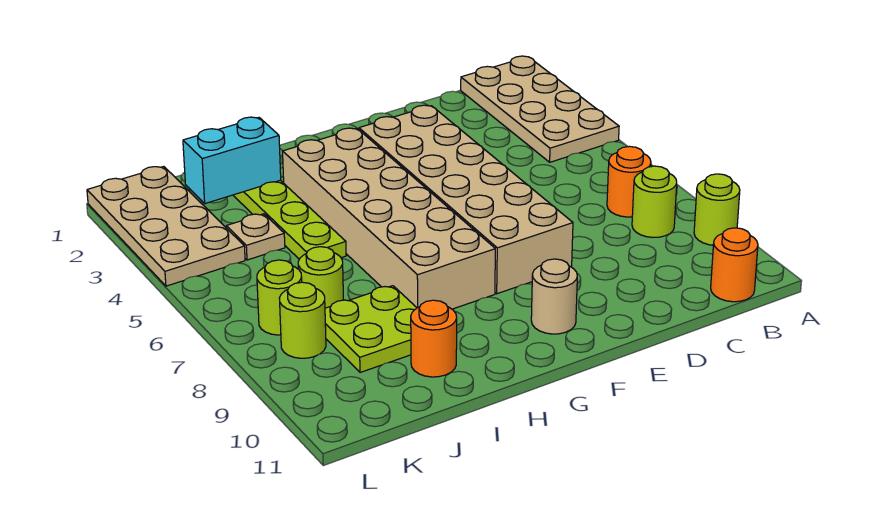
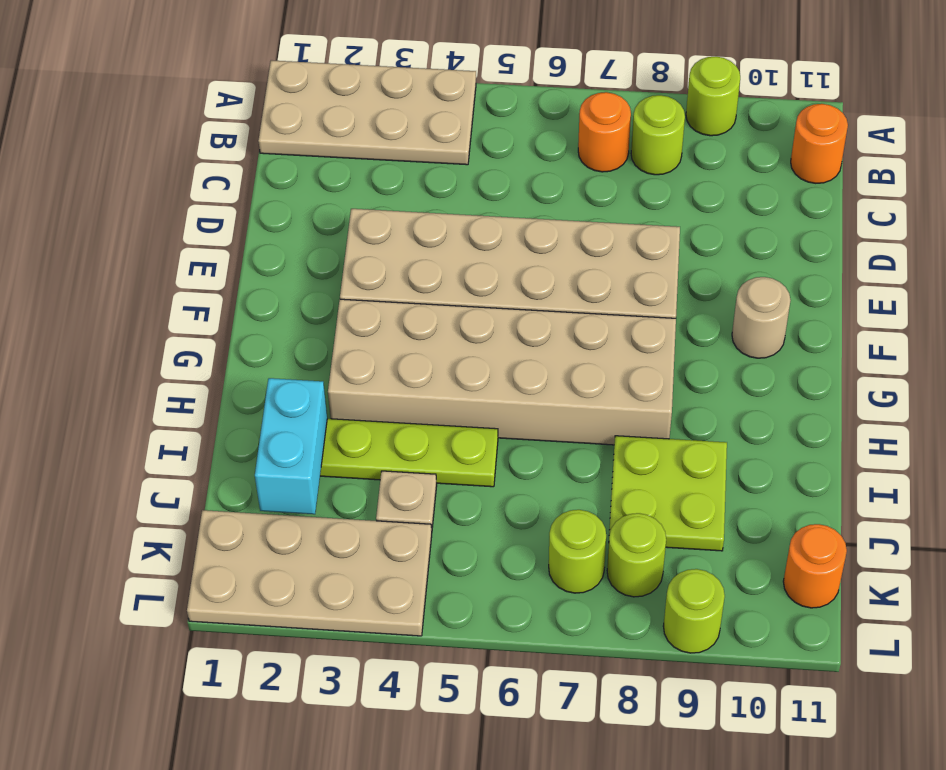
orange 1x1 round brick [411,300,457,377] -> orange 1x1 round brick moved to [783,524,847,608]
lime 1x1 round brick [298,247,343,308] -> lime 1x1 round brick moved to [663,569,725,653]

